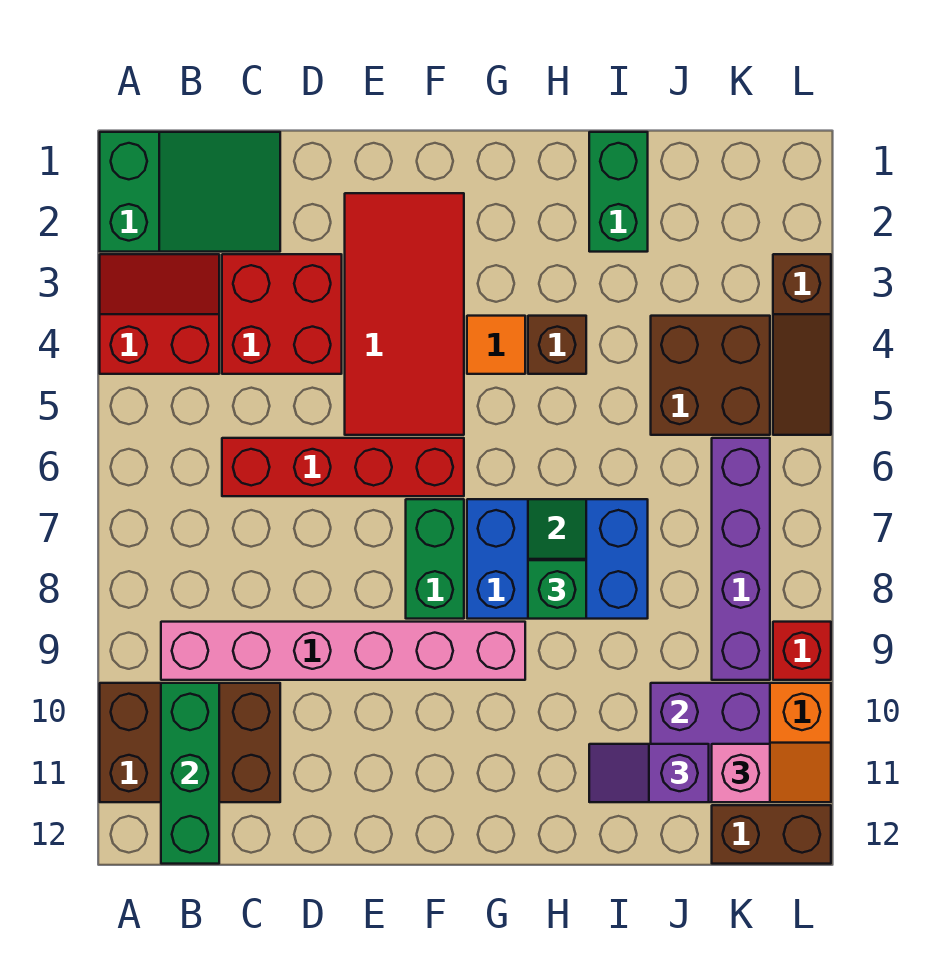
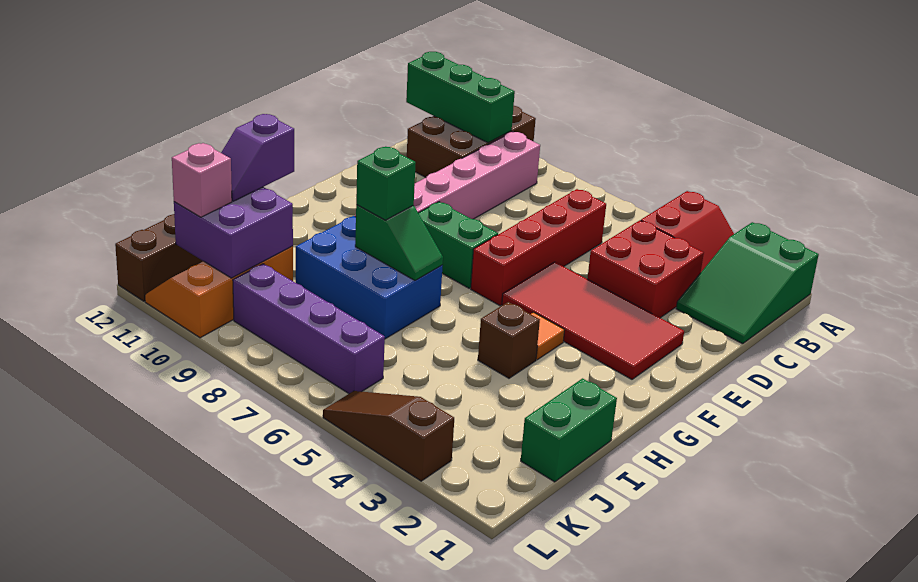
blue 2x3 brick [467,499,648,619] -> blue 2x3 brick turned to [296,216,443,339]
green 1x2 brick [589,132,648,252] -> green 1x2 brick turned to [521,378,617,482]
purple 1x2 slope [589,744,709,802] -> purple 1x2 slope turned to [221,114,294,201]
brown 2x2 brick [651,316,770,435] -> none
red 1x1 brick [773,622,831,680] -> none

